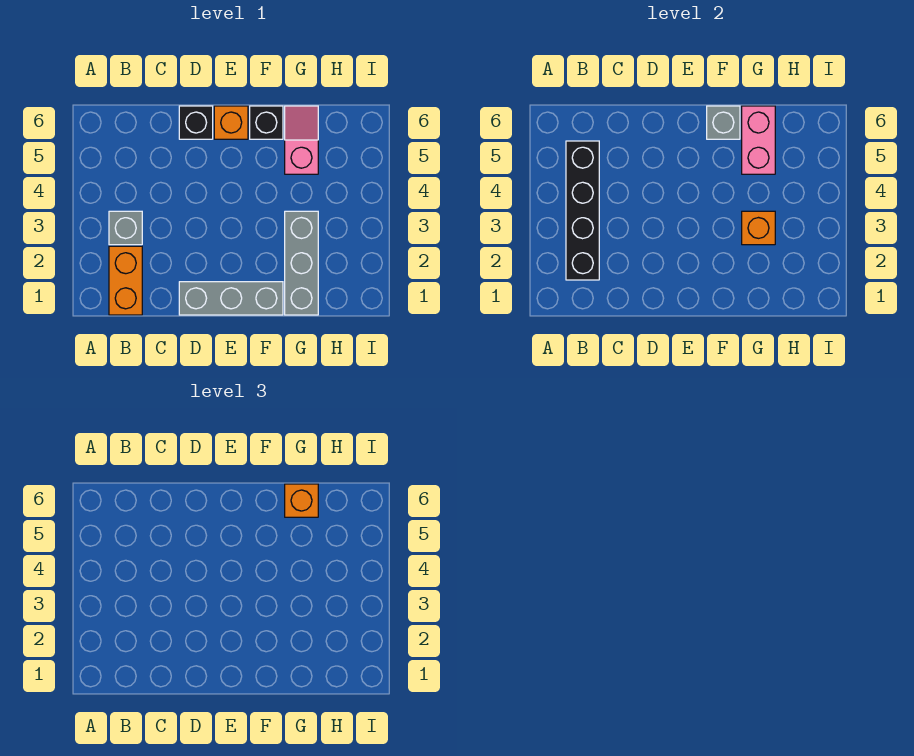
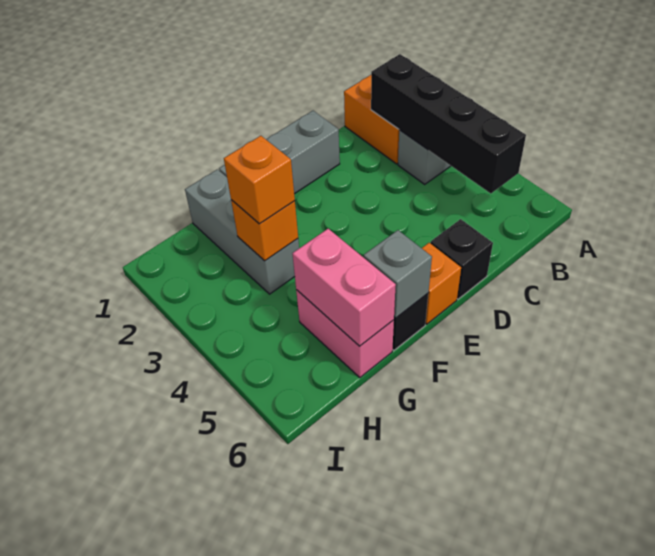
pink 1x2 slope [285,106,318,174] -> pink 1x2 brick [296,290,394,378]
orange 1x1 brick [285,484,318,517] -> orange 1x1 brick moved to [224,136,295,224]

